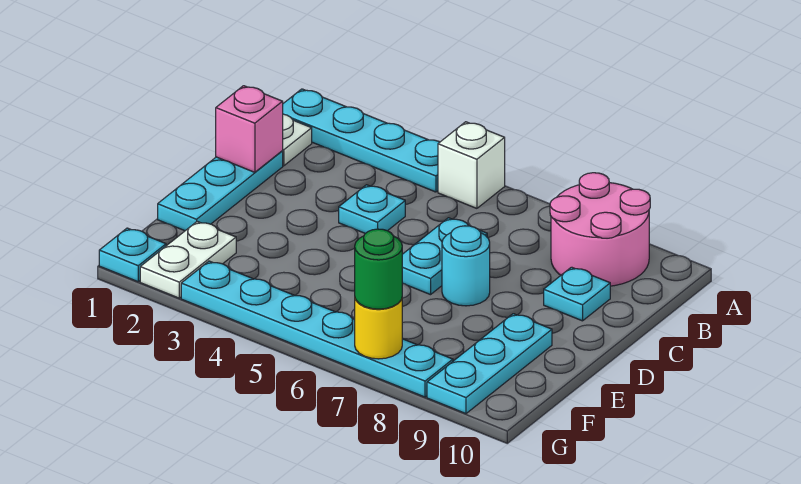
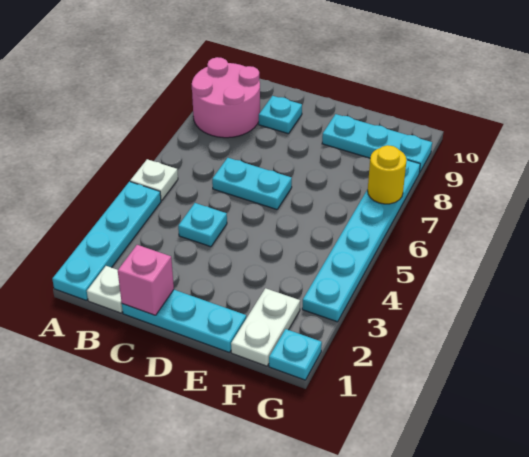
white 1x1 brick [438,122,505,208] -> white 1x1 plate [130,159,178,201]
cyan 1x1 round brick [442,226,490,306] -> none
white 1x2 plate [140,221,236,298] -> white 1x2 plate turned to [231,288,300,366]
green 1x1 round brick [355,229,402,309] -> none

